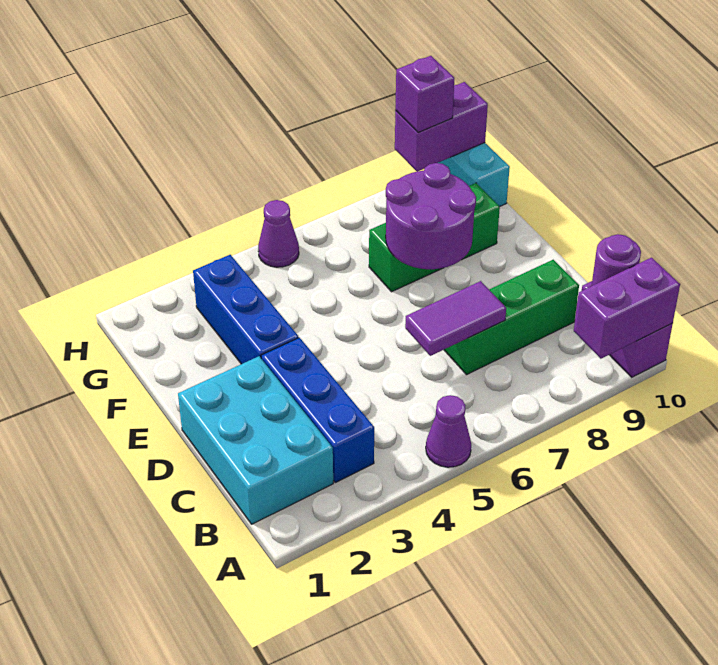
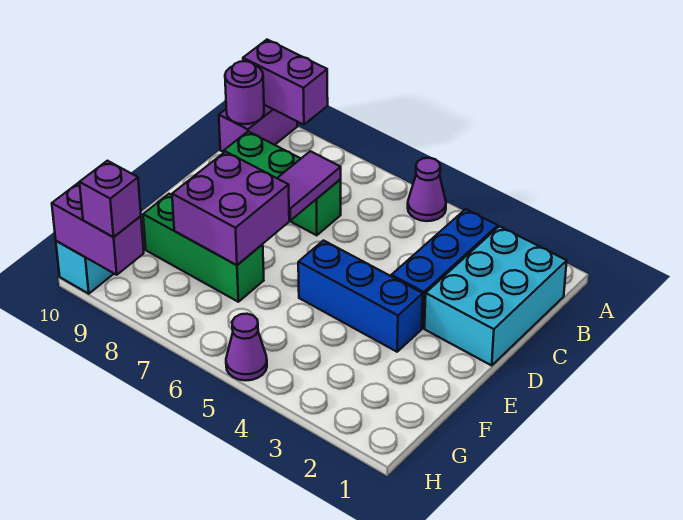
purple 1x2 tile [405,281,506,356] -> purple 1x2 tile turned to [277,151,341,220]
blue 1x3 brick [193,255,299,364] -> blue 1x3 brick turned to [298,241,423,352]
purple 2x2 round brick [386,163,476,269] -> purple 2x2 brick [172,152,289,265]

